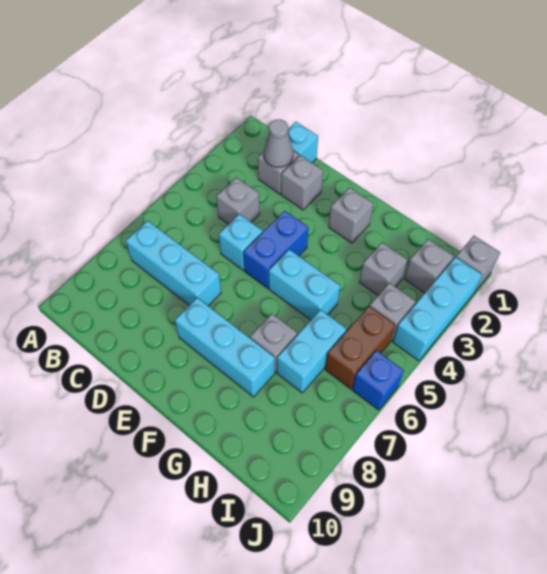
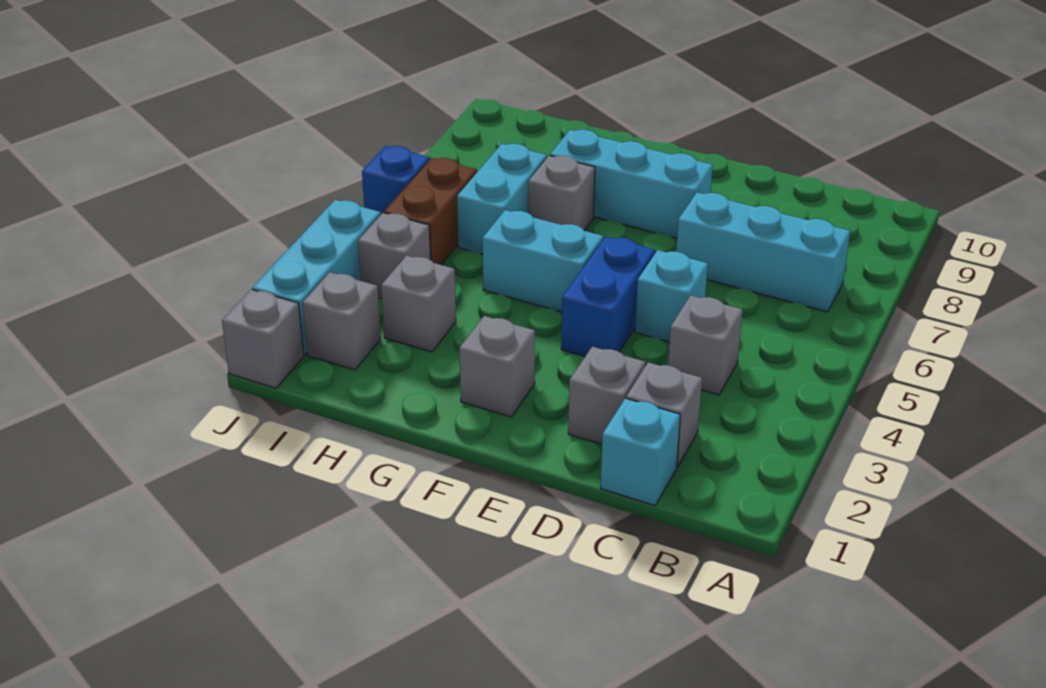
grey 1x1 cone [264,119,293,167] -> none

